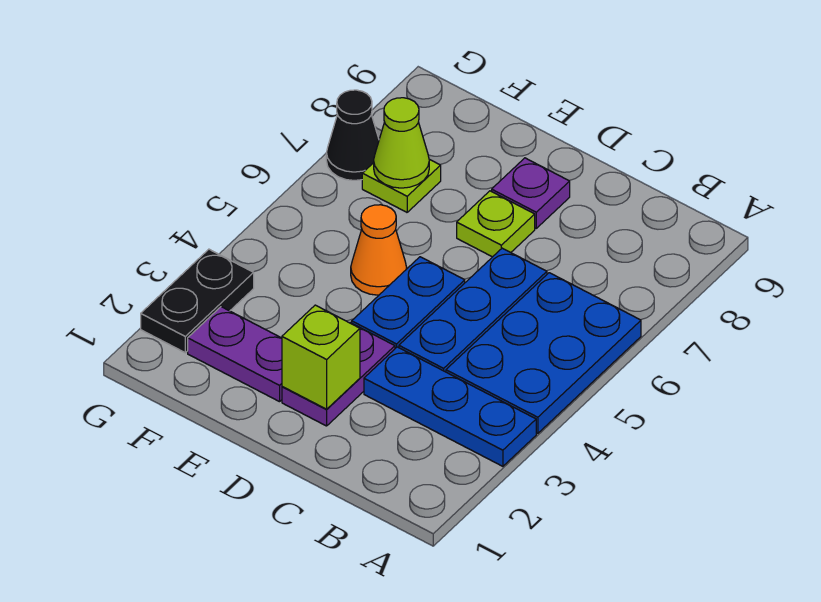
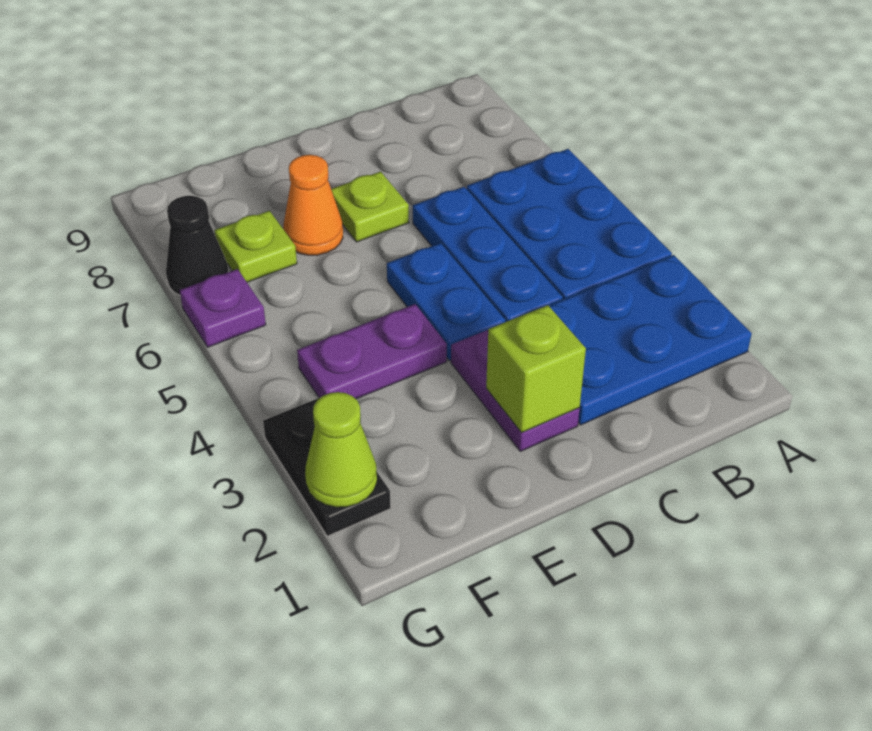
blue 1x3 plate [364,347,536,466] -> blue 2x3 plate [549,255,752,425]
purple 1x1 plate [492,158,570,228] -> purple 1x1 plate moved to [180,269,266,347]
purple 1x2 plate [188,307,282,402] -> purple 1x2 plate moved to [297,304,447,399]
orange 1x1 cone [351,205,407,295] -> orange 1x1 cone moved to [283,155,343,255]
lime 1x1 cone [374,98,429,188] -> lime 1x1 cone moved to [305,392,377,507]

